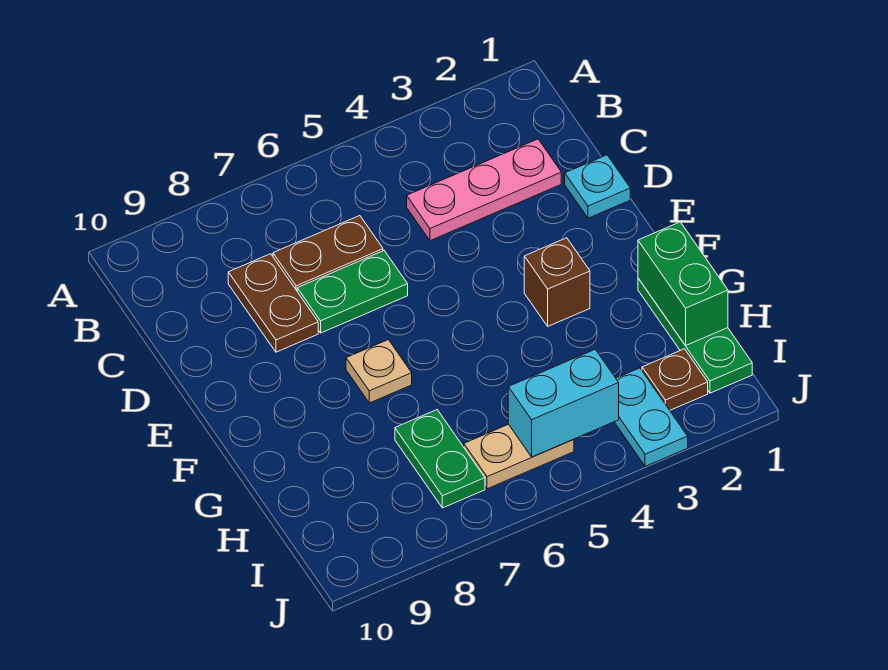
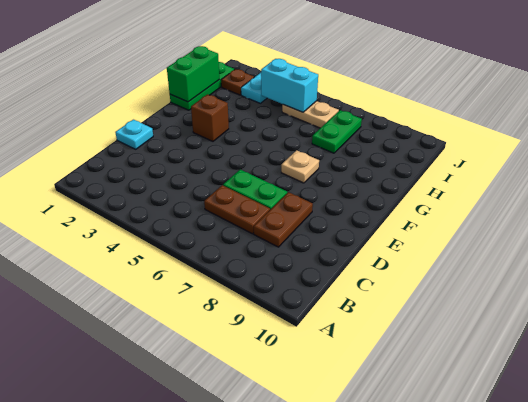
pink 1x3 plate [407,139,561,241] -> none

